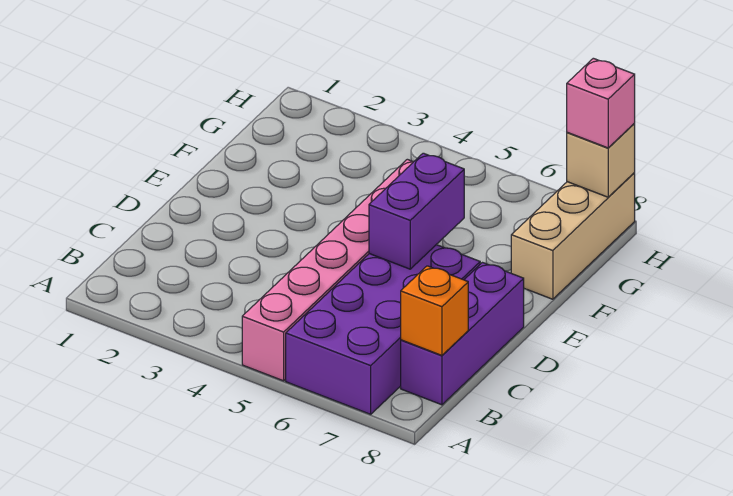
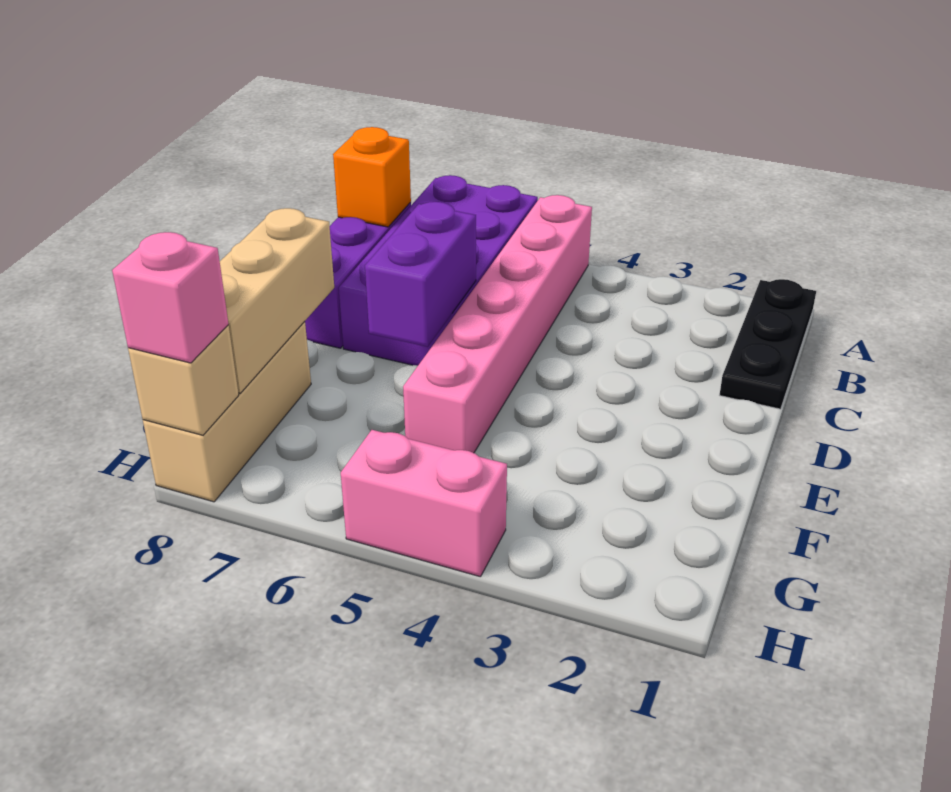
none -> black 1x3 plate [720,279,816,409]
none -> tan 1x3 brick [220,208,334,393]
none -> pink 1x2 brick [341,430,507,577]

